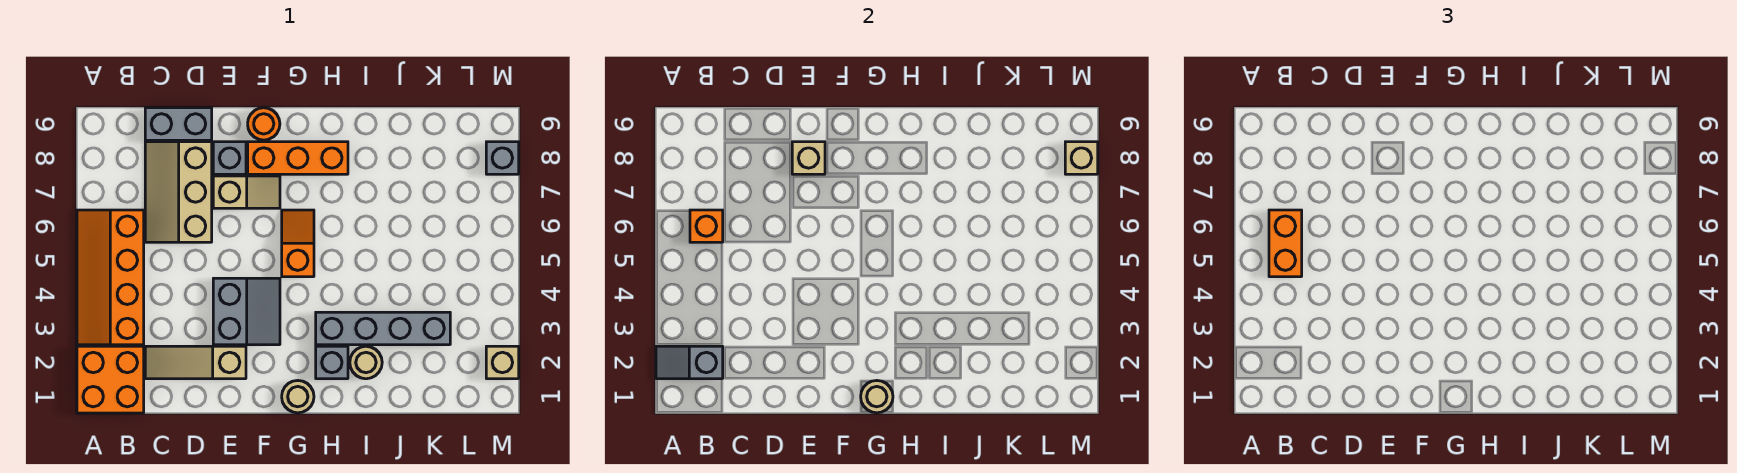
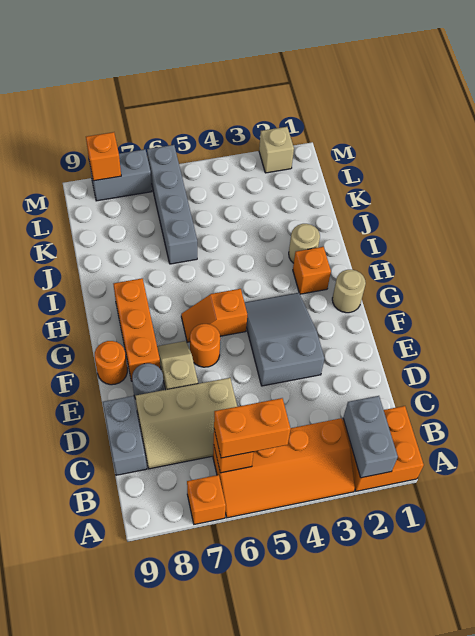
grey 1x2 slope [656,346,723,379] -> grey 1x2 brick [343,396,398,478]
none -> orange 1x1 brick [187,475,226,524]
tan 1x3 slope [145,346,246,379] -> none
grey 2x2 slope [213,278,280,345] -> grey 2x3 slope [245,293,324,386]
grey 1x1 brick [213,142,246,174] -> grey 1x1 round brick [132,363,164,399]
tan 1x1 brick [792,142,825,174] -> none
none -> orange 1x1 round brick [190,324,220,367]
tan 1x1 round brick [861,381,893,413] -> none
grey 1x1 brick [316,346,348,379] -> orange 1x1 brick [293,247,331,294]
grey 1x4 brick [316,312,450,345] -> grey 1x4 brick moved to [147,145,197,264]
grey 1x1 brick [486,142,519,174] -> grey 1x2 brick [90,149,152,201]
tan 1x1 brick [1065,142,1098,174] -> orange 1x1 brick [86,132,121,181]

